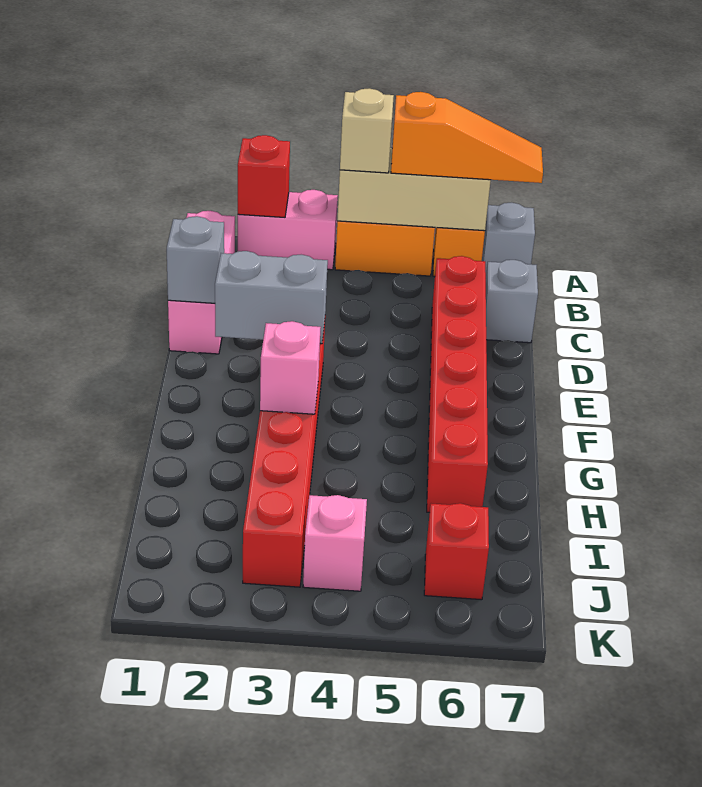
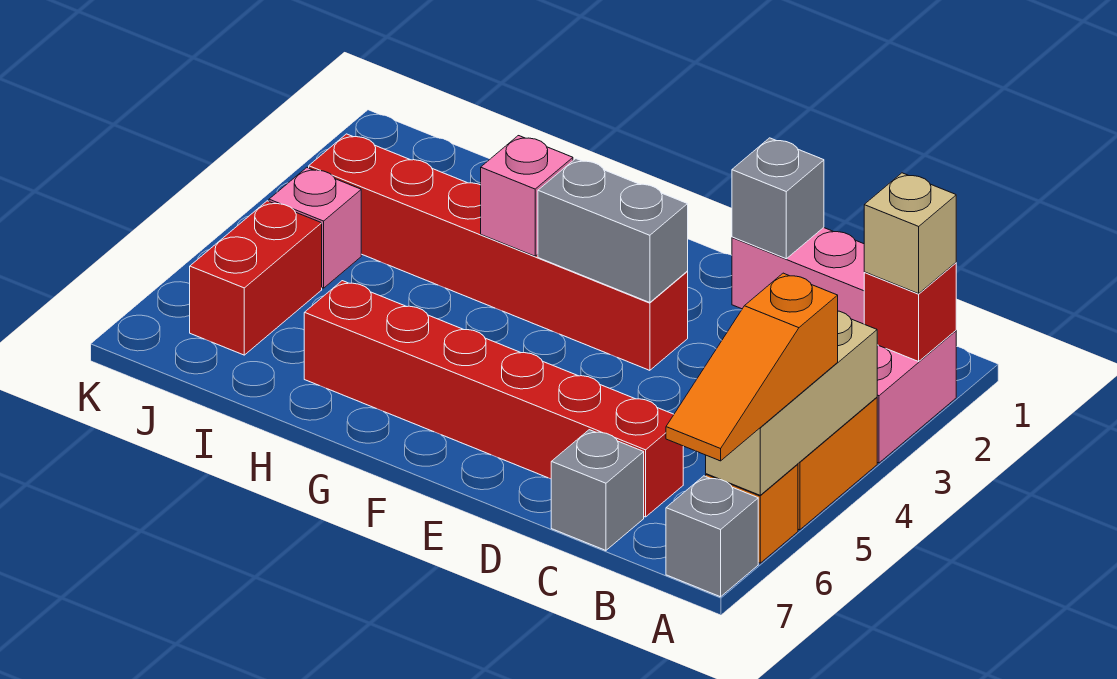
tan 1x1 brick [340,88,394,173] -> tan 1x1 brick moved to [864,173,956,294]
grey 1x2 brick [215,251,328,344] -> grey 1x2 brick turned to [538,159,688,303]
red 1x1 brick [424,503,489,600] -> red 1x2 brick [190,201,322,355]

